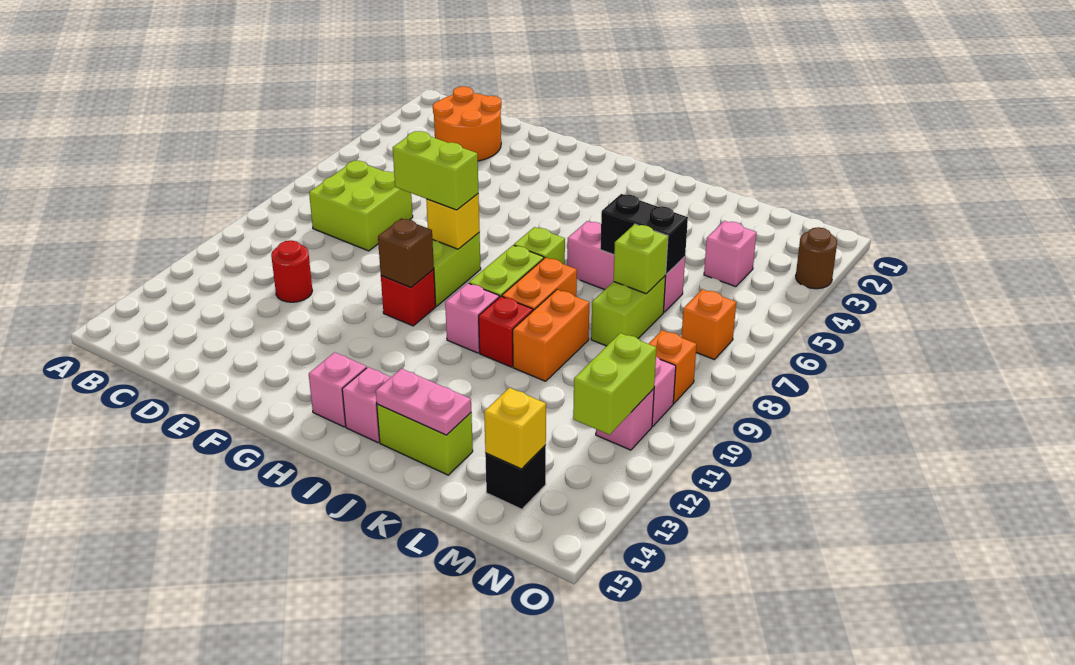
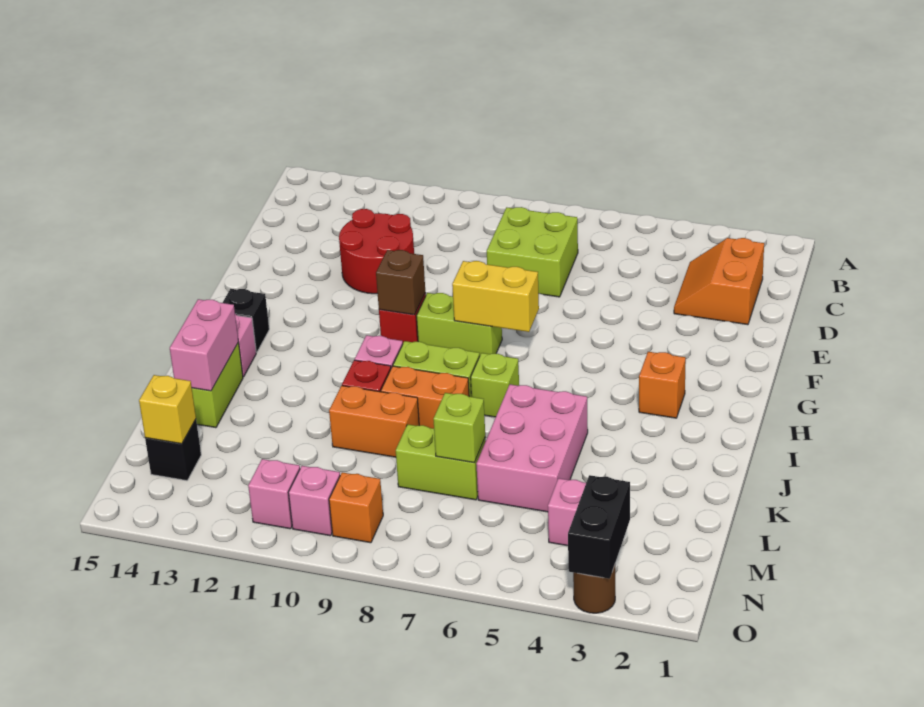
orange 2x2 round brick [433,86,501,161] -> orange 2x2 slope [674,238,764,325]
red 1x1 round brick [271,240,312,302] -> red 2x2 round brick [339,209,414,294]
lime 1x2 brick [393,131,479,210] -> none
yellow 1x1 brick [426,194,480,249] -> yellow 1x2 brick [452,261,539,332]
pink 1x1 brick [309,352,367,427] -> black 1x1 brick [223,289,269,352]
pink 1x3 brick [567,221,685,312] -> pink 2x3 brick [476,384,588,512]
pink 1x2 plate [376,369,471,435] -> pink 1x2 brick [170,299,238,391]
black 1x2 brick [600,194,688,274] -> black 1x2 brick moved to [568,475,630,579]
orange 1x1 brick [681,289,736,360] -> orange 1x1 brick moved to [639,352,686,418]
lime 1x2 brick [573,333,656,435] -> none

